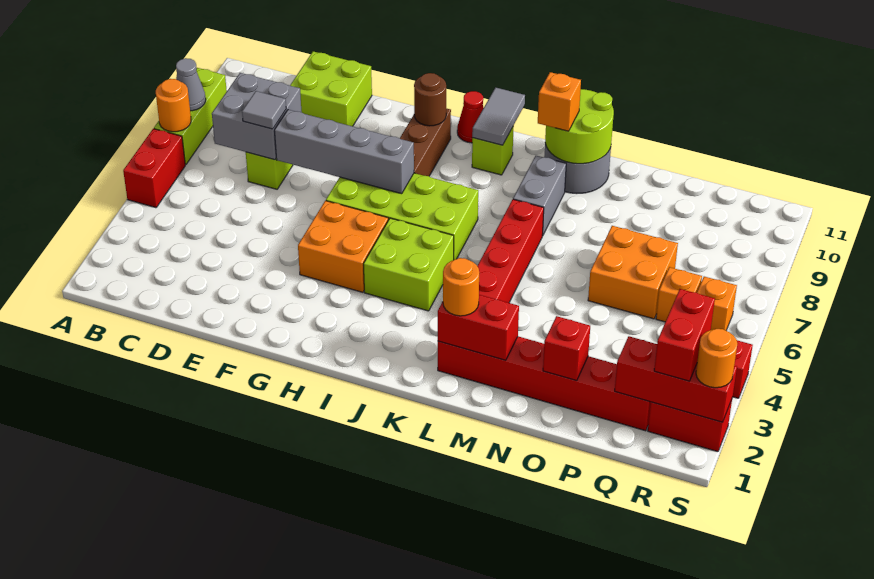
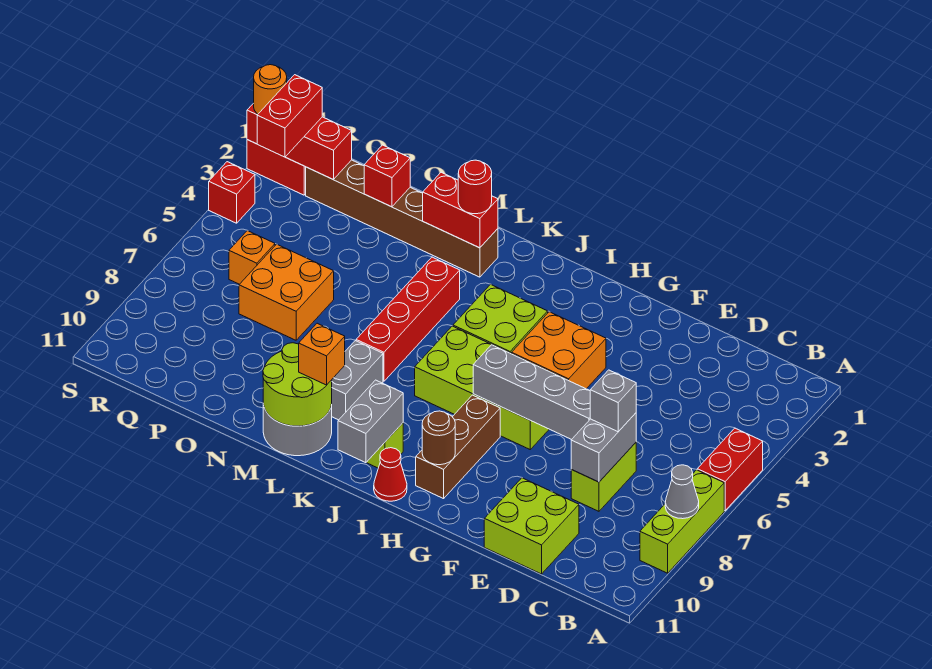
orange 1x1 round brick [156,79,191,132] -> none
grey 2x2 brick [212,73,302,160] -> grey 1x2 brick [571,413,636,482]
grey 1x1 tile [242,91,286,129] -> grey 1x1 brick [590,370,636,432]
grey 1x2 tile [472,87,525,145] -> grey 1x2 brick [338,380,403,463]
red 1x6 brick [438,337,651,431] -> brown 1x6 brick [306,160,498,277]
orange 1x1 round brick [443,258,479,316] -> red 1x1 round brick [458,160,492,214]
orange 1x1 brick [697,277,737,330] -> none

